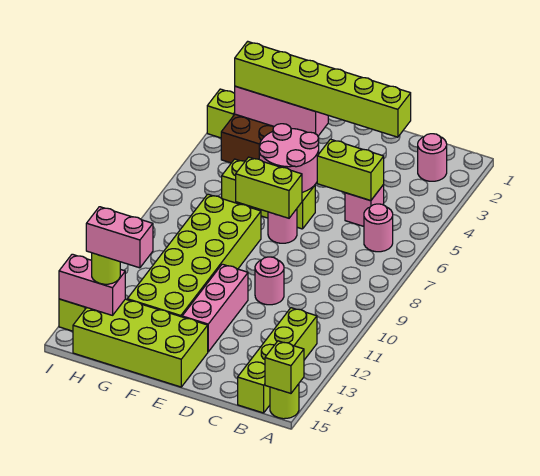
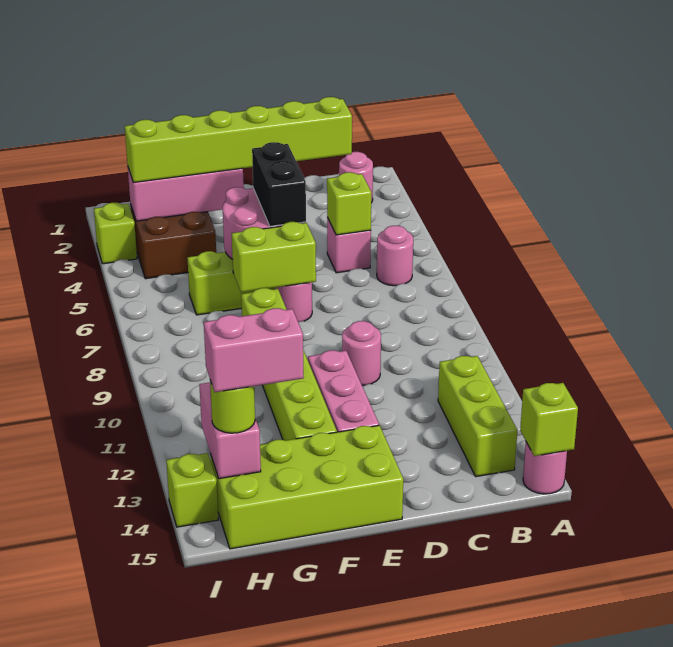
lime 1x1 round brick [270,384,299,419] -> pink 1x1 round brick [523,442,567,494]
lime 1x4 brick [238,308,317,413] -> lime 1x3 brick [438,356,517,477]
lime 1x2 brick [317,139,384,201] -> lime 1x1 brick [327,172,371,235]
none -> black 1x2 brick [252,142,306,226]
lime 2x6 brick [127,194,261,317] -> lime 1x6 brick [241,288,337,441]
pink 1x2 brick [59,254,125,315] -> pink 1x2 brick turned to [199,382,261,479]

